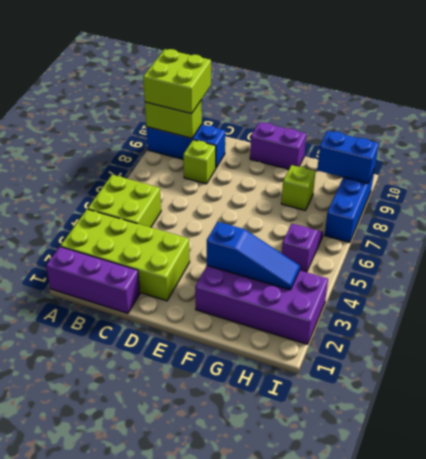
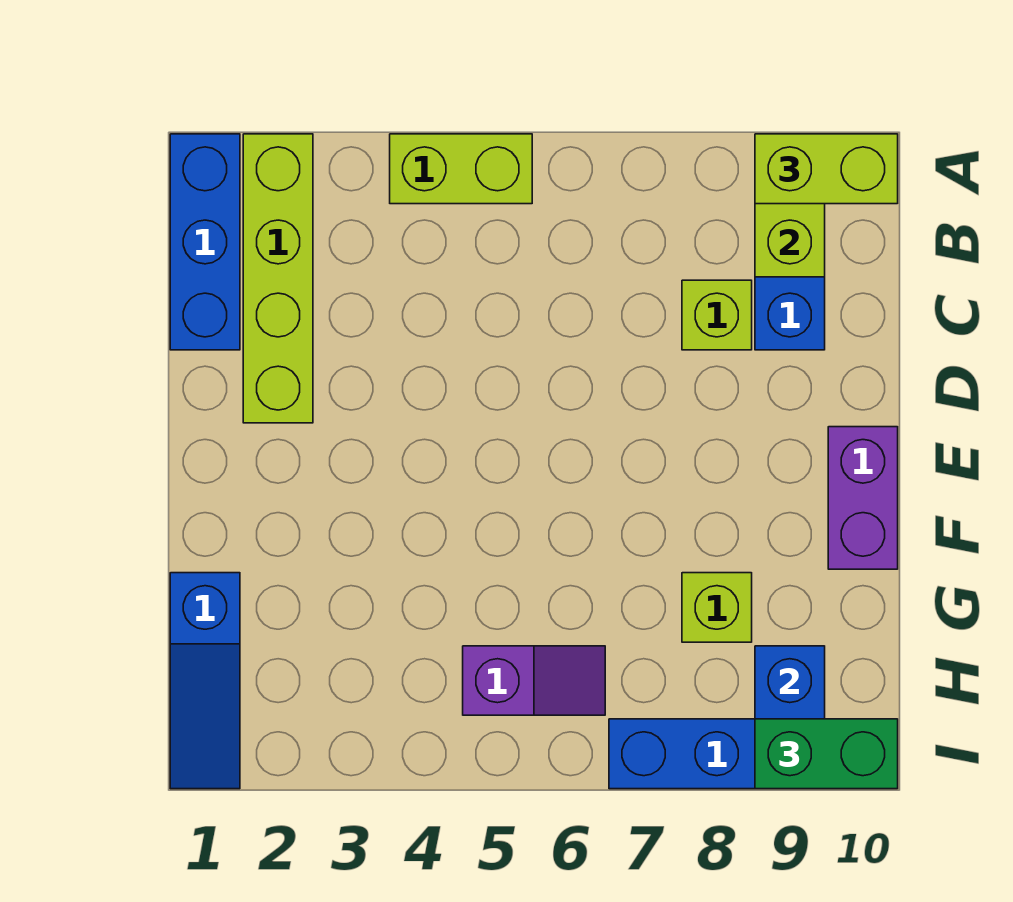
purple 1x3 brick [46,247,140,313] -> blue 1x3 brick [170,134,240,350]
lime 2x4 brick [61,209,190,301] -> lime 1x4 brick [243,134,313,423]
lime 2x2 brick [88,175,161,227] -> lime 1x2 brick [390,134,532,204]
lime 2x2 brick [143,49,211,114] -> lime 1x2 brick [755,134,898,204]
purple 2x4 brick [195,266,328,344] -> none
blue 1x3 slope [207,222,300,290] -> blue 1x3 slope moved to [170,573,240,789]
none -> green 1x2 brick [755,719,898,789]

